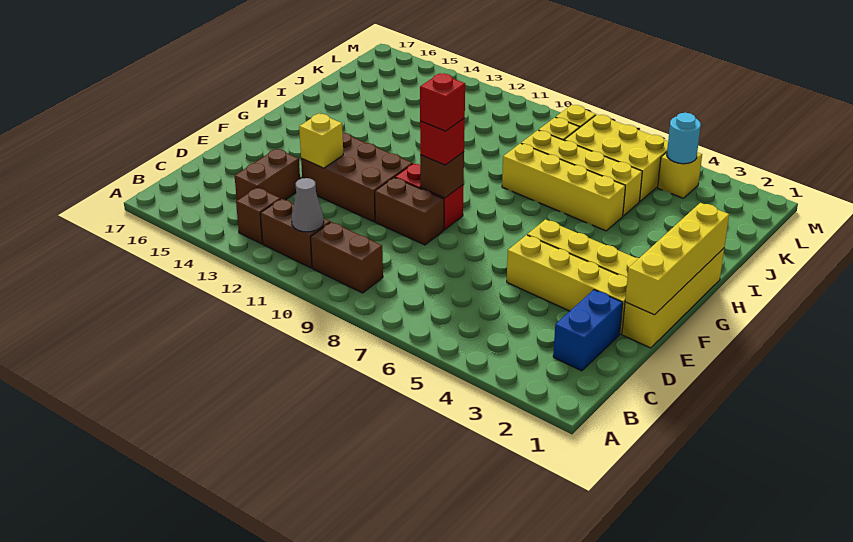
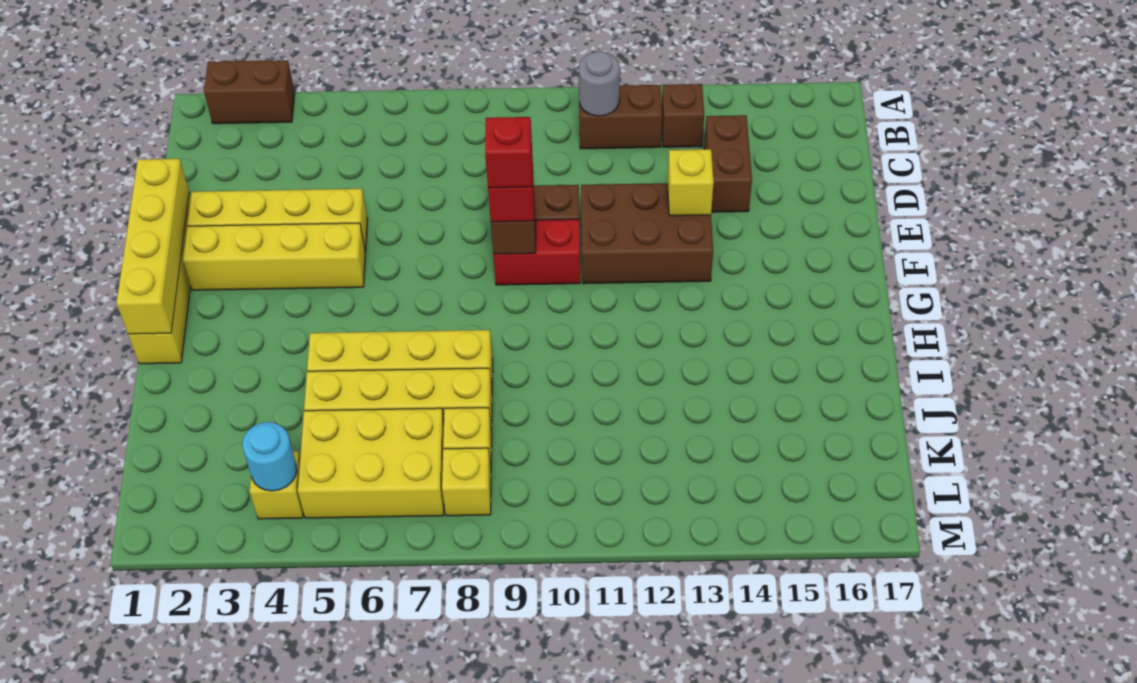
brown 1x2 brick [311,222,383,293] -> brown 1x2 brick moved to [204,60,295,124]
grey 1x1 cone [292,178,324,232] -> grey 1x1 round brick [579,51,620,116]
blue 1x2 brick [553,290,623,371] -> none

